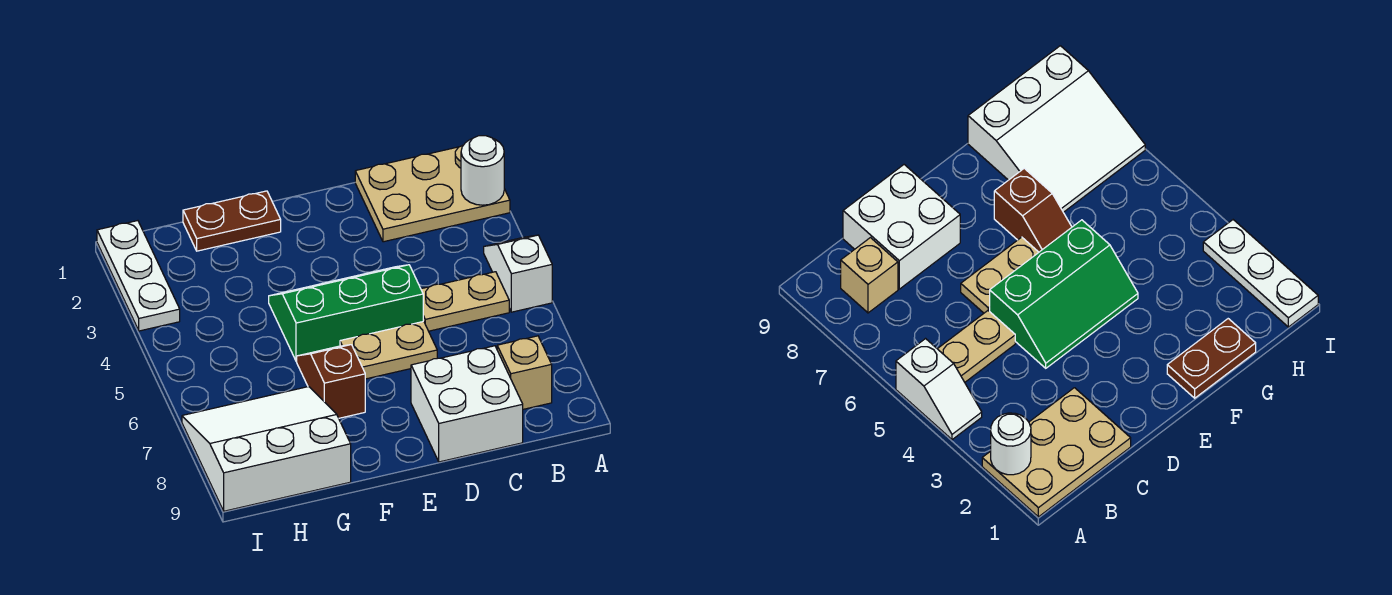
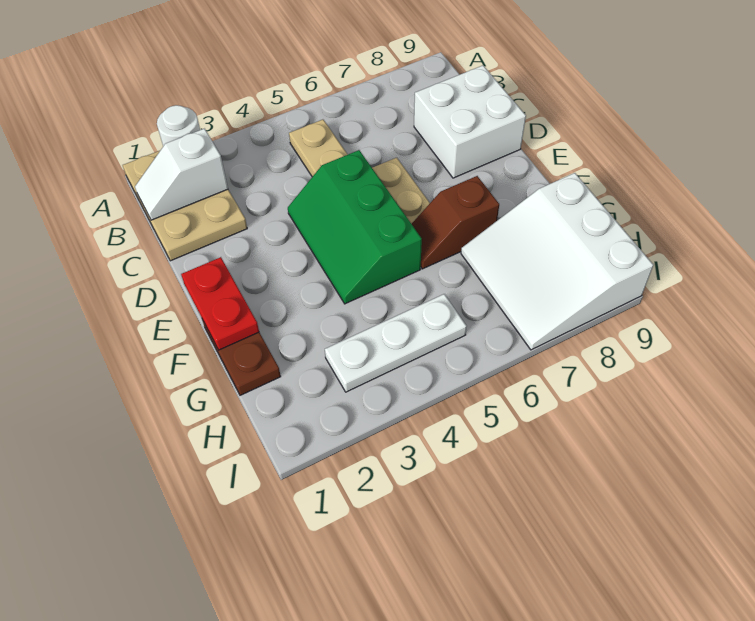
white 1x2 slope [484,235,552,312] -> white 1x2 slope moved to [135,129,228,220]
tan 1x1 brick [497,336,552,409] -> none
none -> red 1x2 plate [181,257,259,350]
white 1x3 plate [97,221,180,331] -> white 1x3 plate moved to [325,294,467,392]

